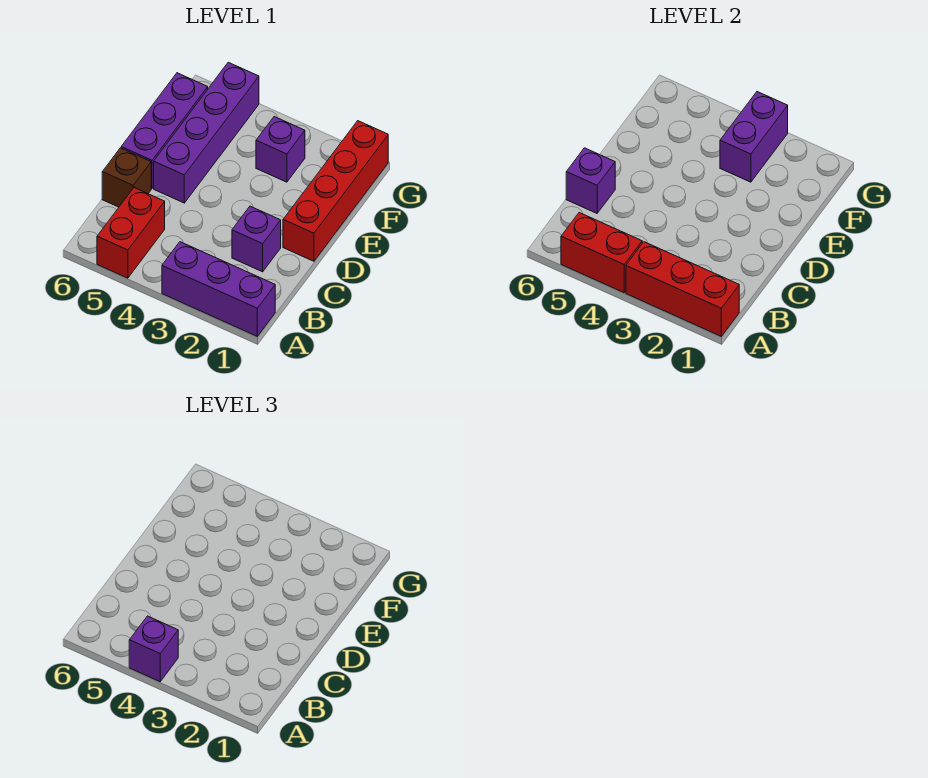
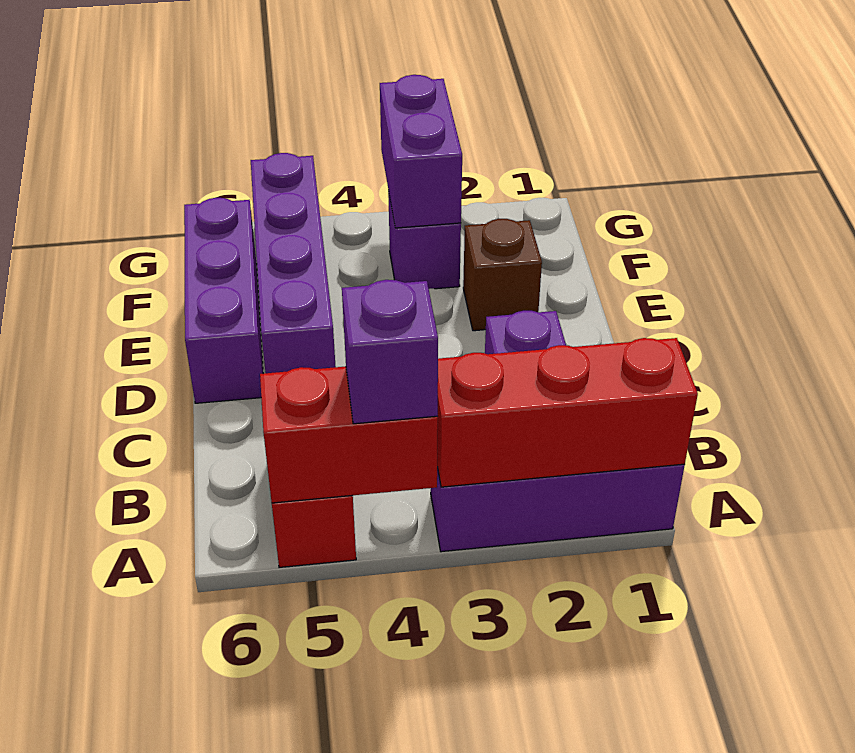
brown 1x1 brick [102,148,151,207] -> brown 1x1 brick moved to [463,219,542,331]
purple 1x1 brick [566,148,615,213] -> none
red 1x4 brick [283,121,388,261] -> none

